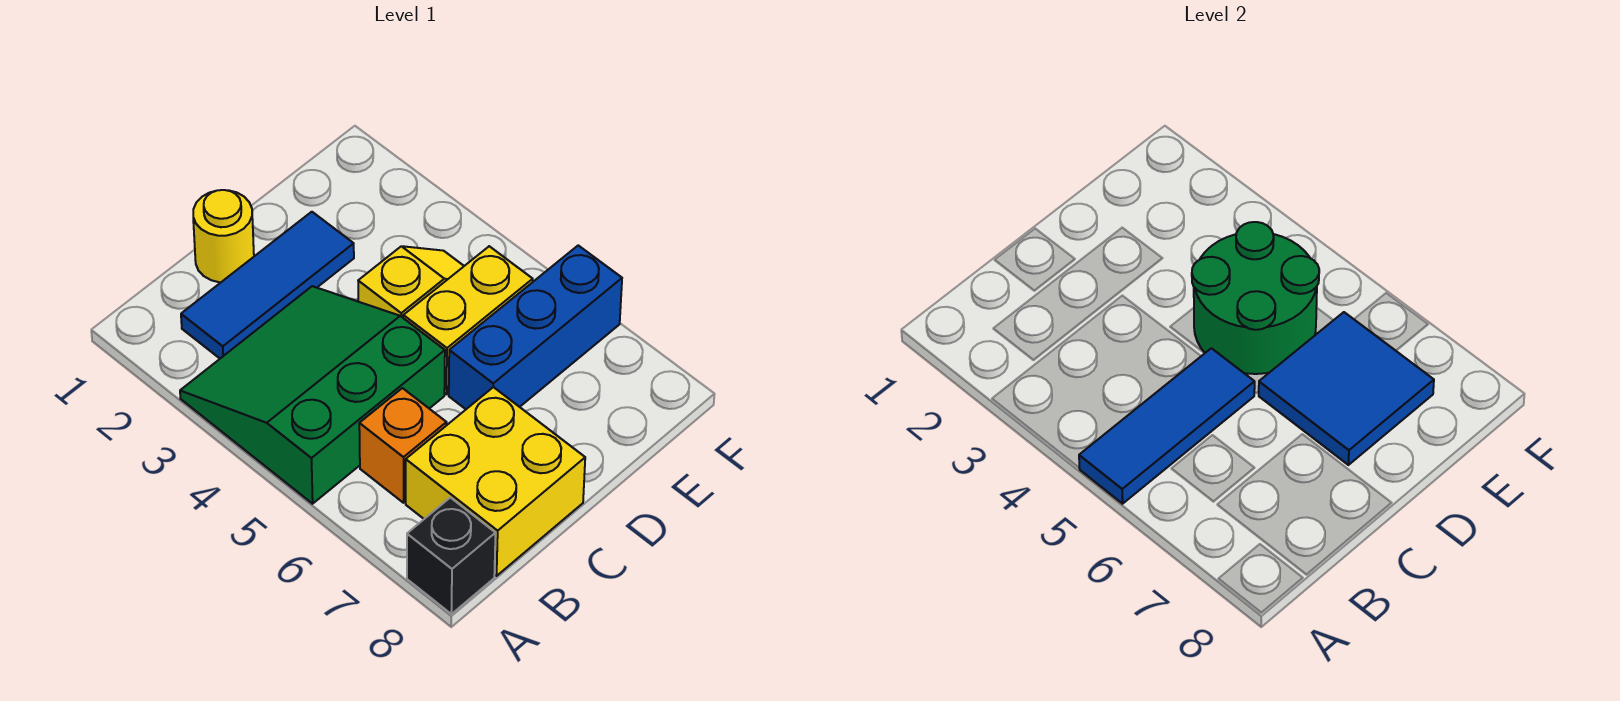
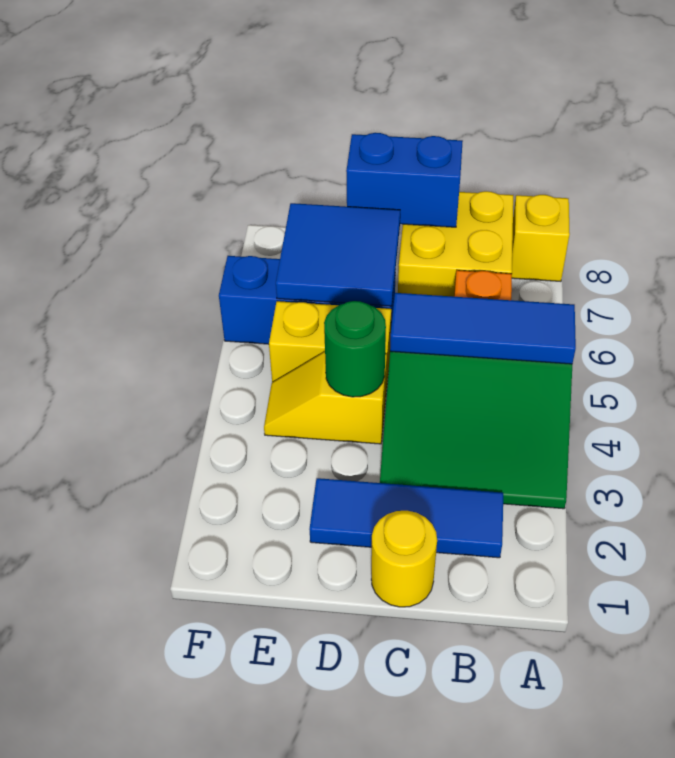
black 1x1 brick [407,498,495,614] -> yellow 1x1 brick [512,195,570,281]
none -> blue 1x2 brick [346,133,463,227]
green 2x2 round brick [1192,222,1319,374] -> green 1x1 round brick [324,301,386,397]

